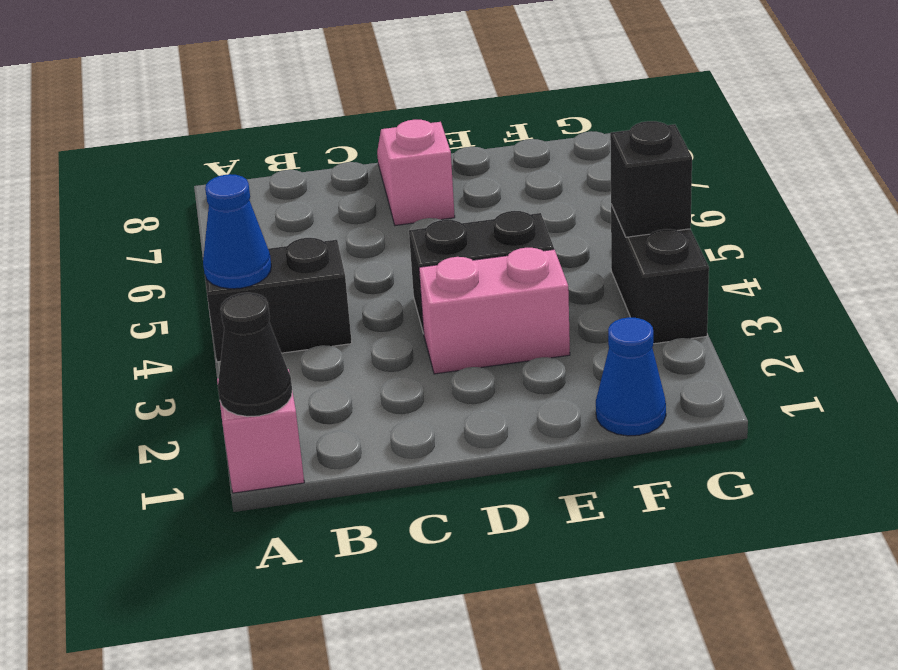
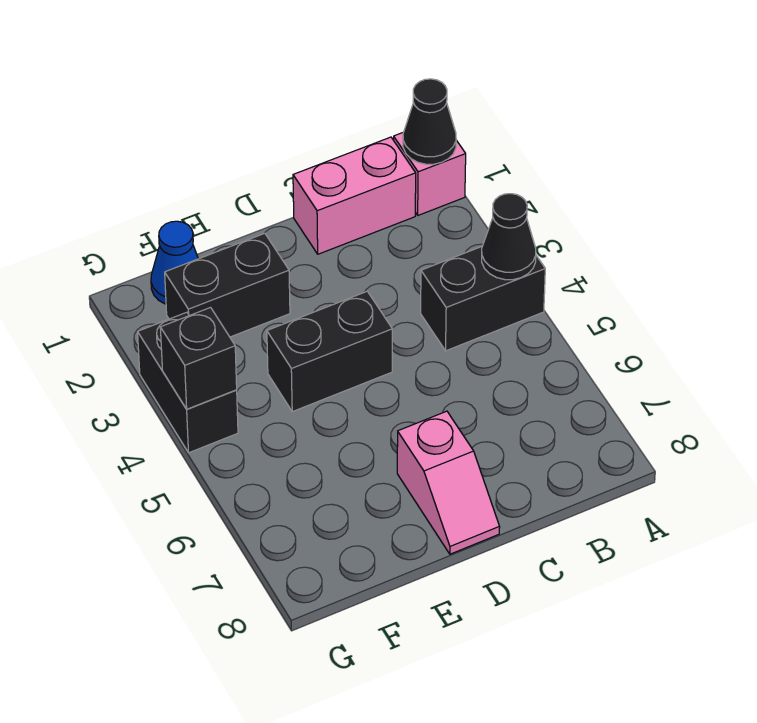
blue 1x1 cone [203,174,271,289] -> black 1x1 cone [482,194,536,280]
pink 1x2 brick [419,248,570,374] -> pink 1x2 brick moved to [293,137,416,254]
none -> black 1x2 brick [165,233,290,337]

